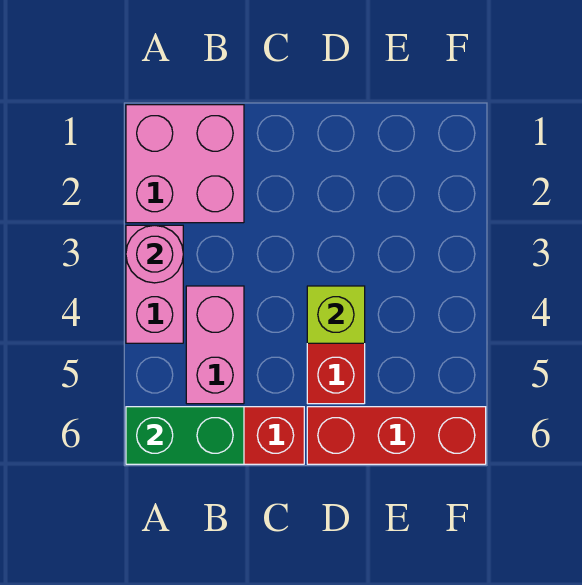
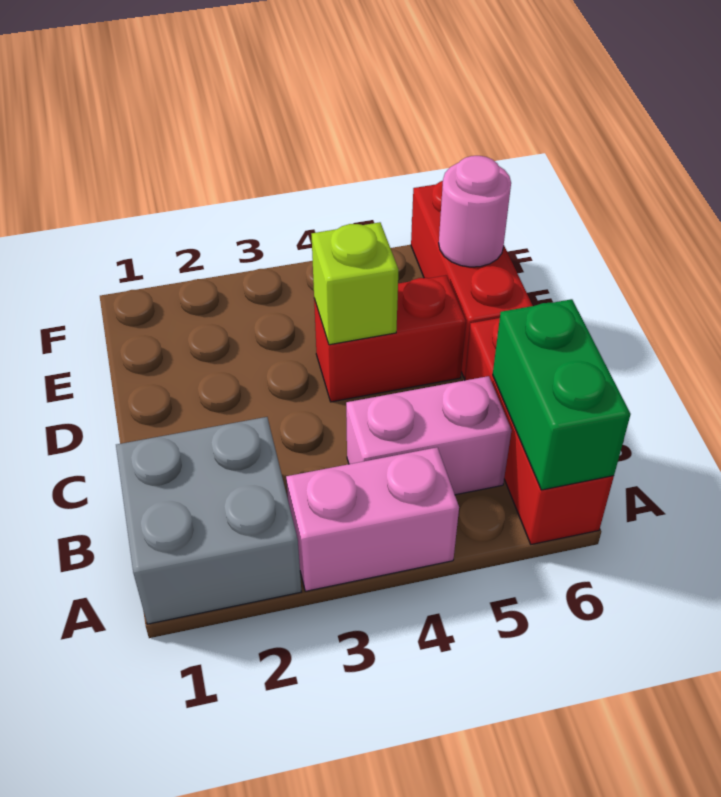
pink 2x2 brick [126,105,244,223] -> grey 2x2 brick [116,417,301,624]
pink 1x1 round brick [126,225,183,283] -> pink 1x1 round brick moved to [439,156,511,267]

